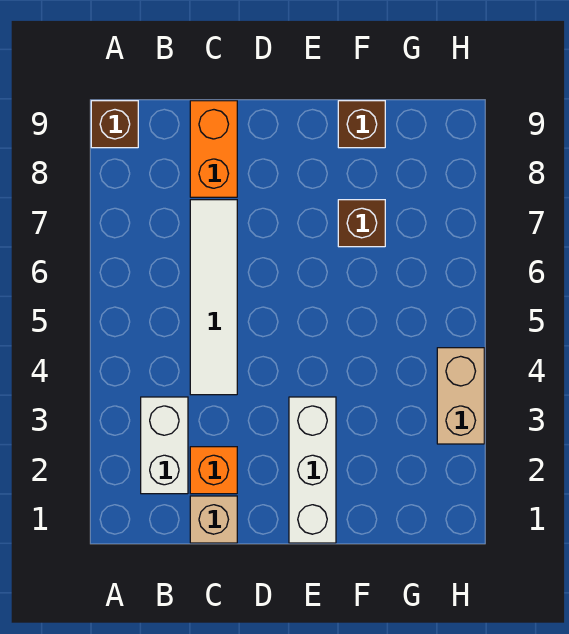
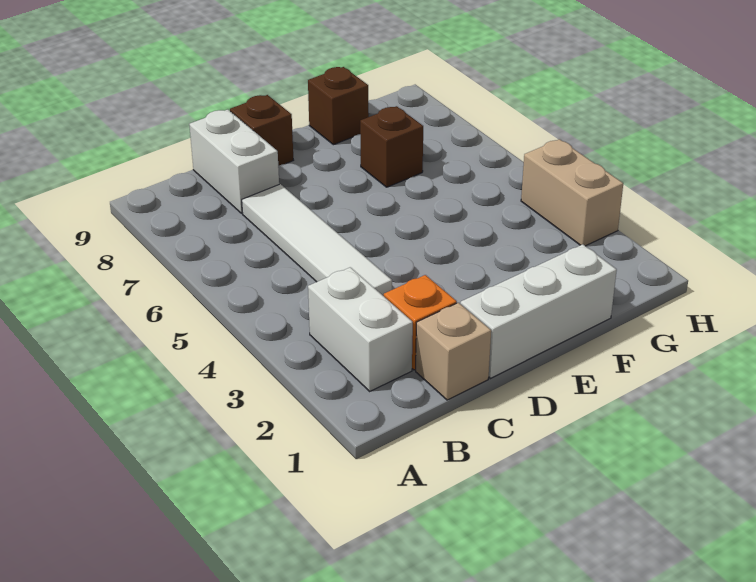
brown 1x1 brick [91,101,138,148] -> brown 1x1 brick moved to [230,95,293,166]
orange 1x2 brick [190,101,237,197] -> white 1x2 brick [189,110,279,213]
white 1x3 brick [289,397,336,543] -> white 1x3 brick turned to [460,244,617,378]

